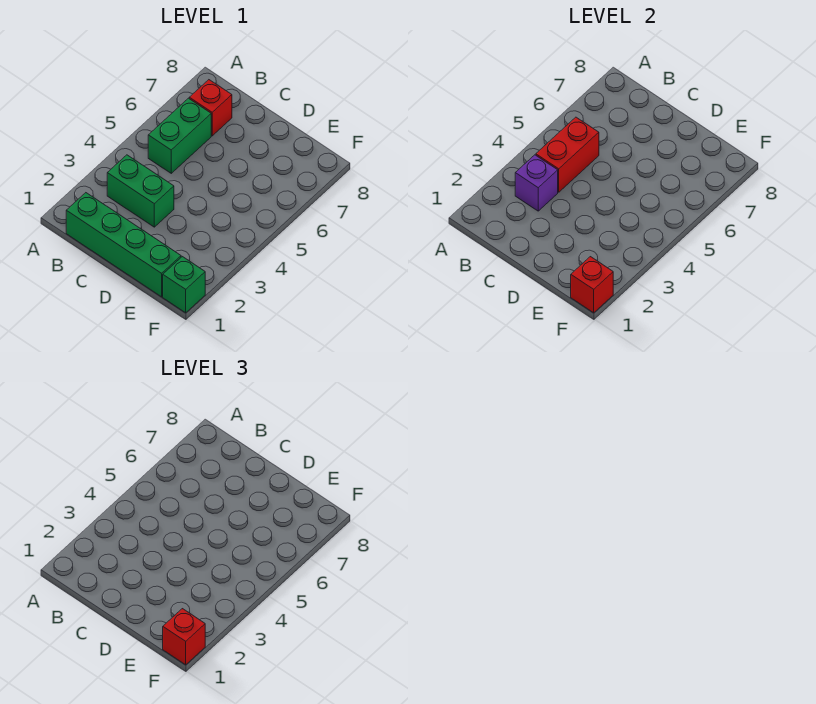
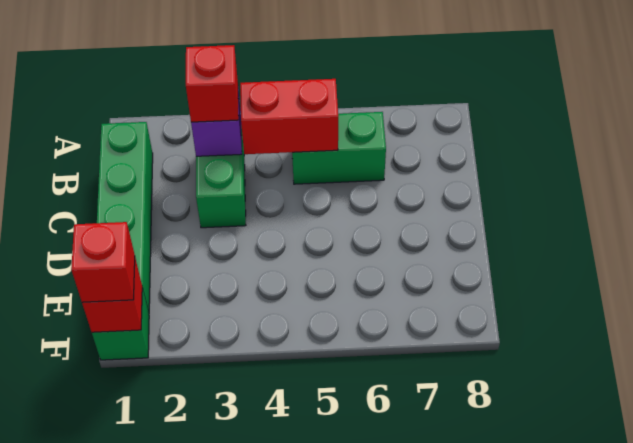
red 1x1 brick [189,80,232,136] -> red 1x1 brick moved to [186,45,239,122]

